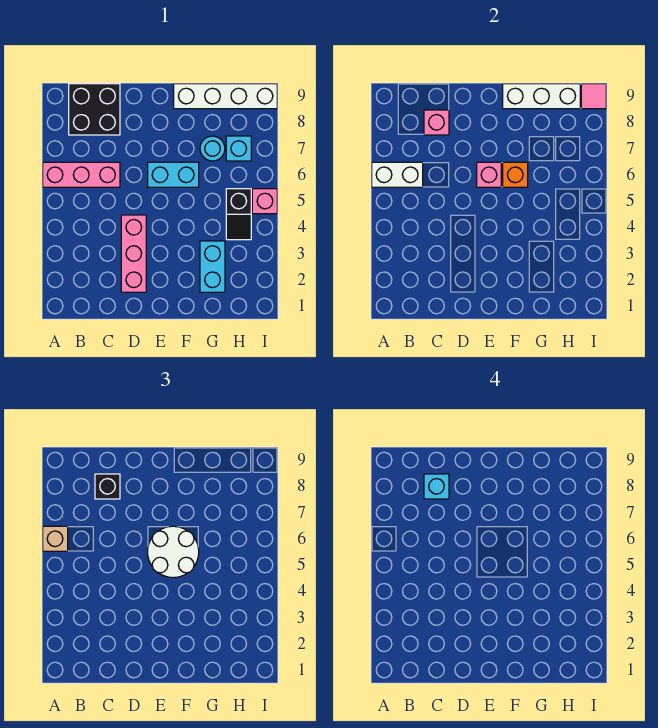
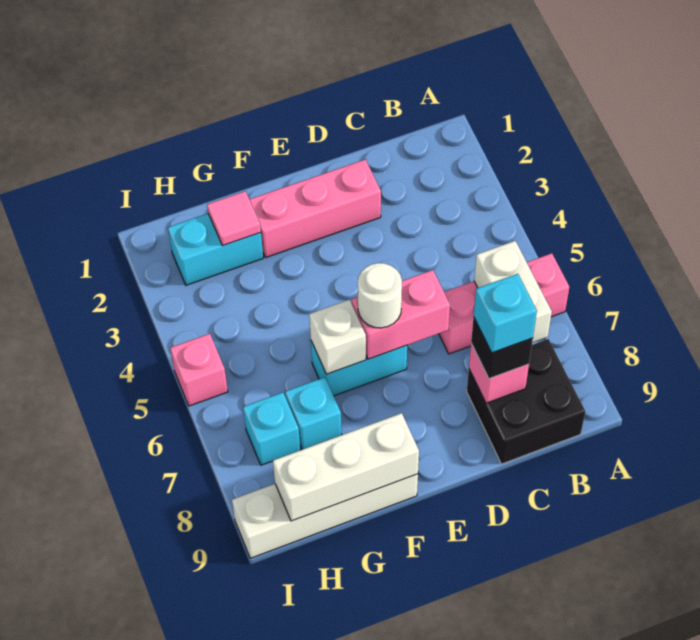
white 1x2 brick [372,162,423,187] -> white 1x2 brick turned to [474,241,552,342]
tan 1x1 brick [43,526,68,551] -> none
pink 1x3 brick [121,215,146,292] -> pink 1x3 brick turned to [249,159,381,258]
white 2x2 round brick [148,526,199,578] -> white 1x1 round brick [358,263,402,328]
pink 1x1 brick [477,162,501,187] -> pink 1x2 brick [352,270,450,359]
orange 1x1 brick [503,162,528,187] -> white 1x1 brick [309,300,366,374]
cyan 1x2 brick [200,241,225,292] -> cyan 1x2 brick turned to [168,214,263,285]
cyan 1x1 round brick [200,136,225,161] -> cyan 1x1 brick [285,377,342,449]
black 1x2 slope [226,189,251,240] -> none
pink 1x1 tile [581,84,606,109] -> pink 1x1 tile moved to [207,191,261,246]

